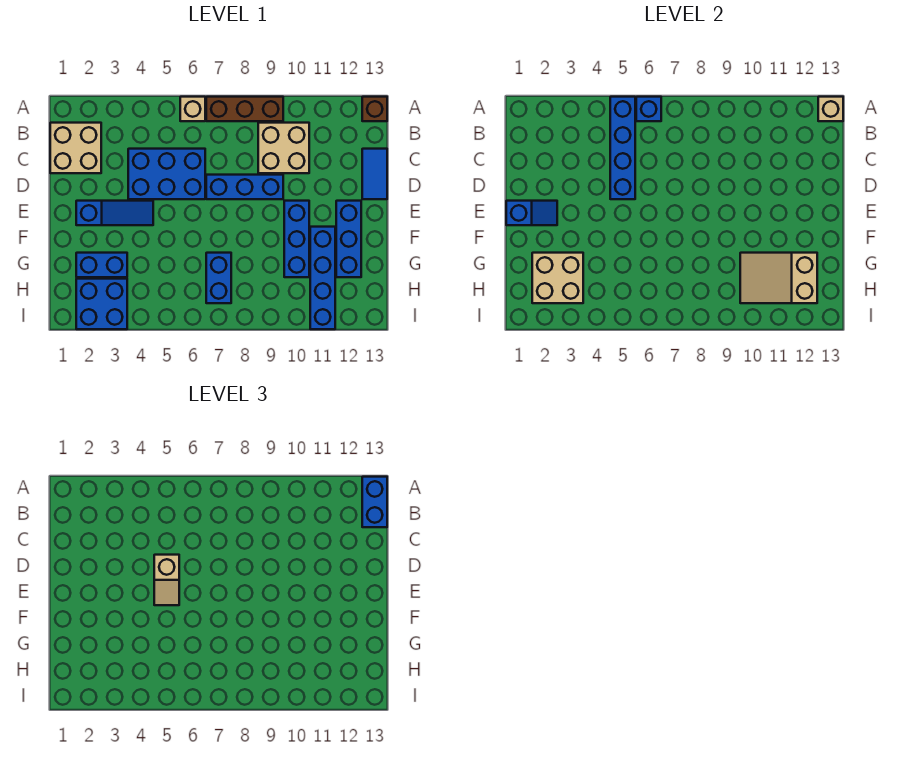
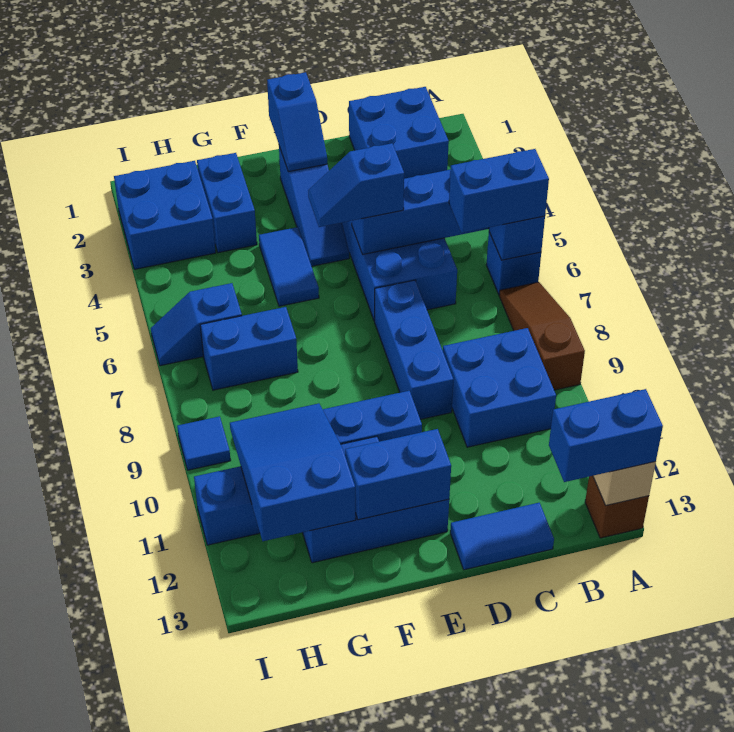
tan 1x1 brick [180,97,205,121] -> blue 1x1 brick [486,232,541,295]
none -> blue 1x2 brick [449,149,549,233]
brown 1x3 brick [206,97,283,121] -> brown 1x3 slope [499,282,585,390]
tan 2x2 brick [50,123,101,173] -> blue 2x2 brick [349,87,449,179]
tan 2x2 brick [258,123,309,173] -> blue 2x2 brick [443,328,556,447]
tan 1x2 slope [154,555,179,605] -> blue 1x2 slope [308,143,404,227]
none -> blue 1x2 brick [345,429,451,520]
none -> blue 1x2 tile [259,227,319,306]
tan 2x2 brick [532,253,583,303] -> none
tan 2x3 slope [740,253,817,303] -> blue 2x3 slope [230,403,356,541]
none -> blue 1x2 slope [151,283,242,366]
none -> blue 1x1 tile [177,416,231,470]

